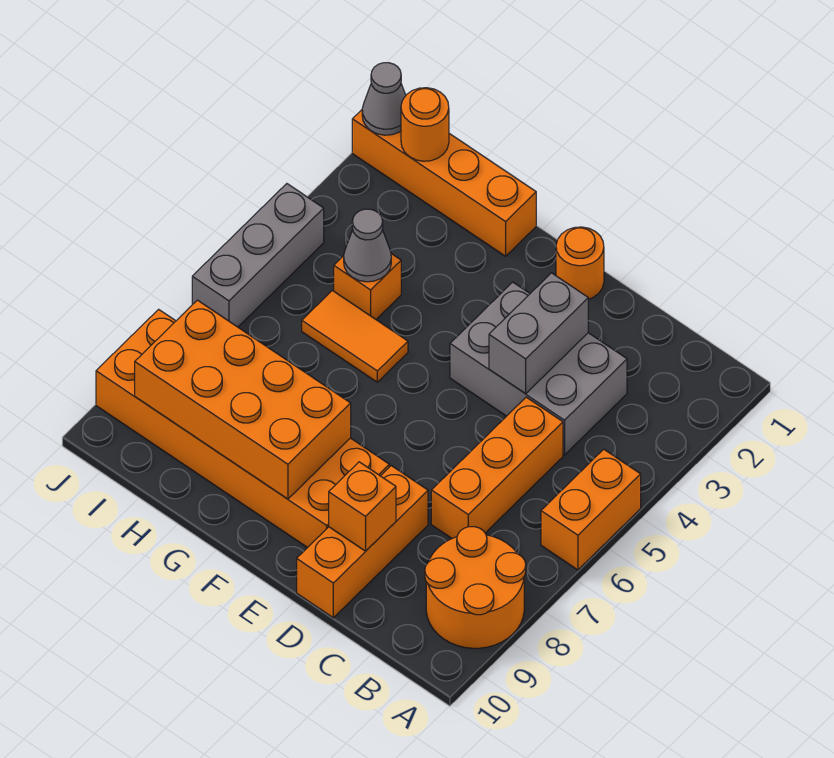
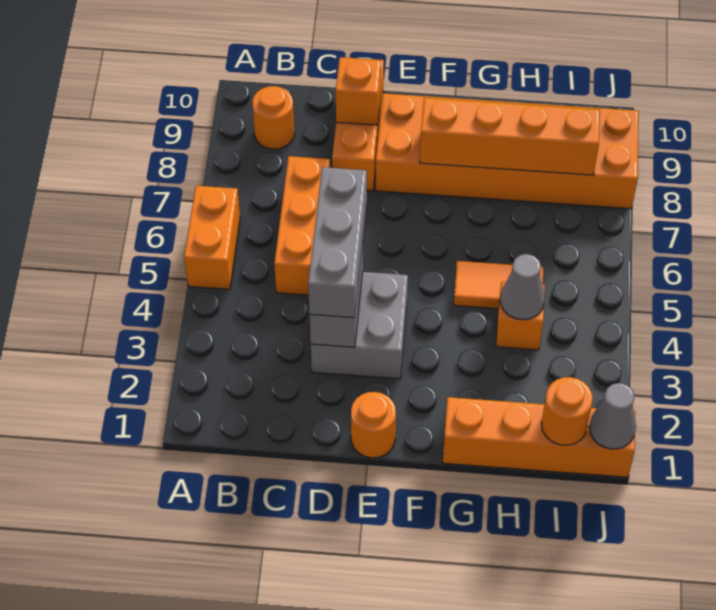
orange 2x2 round brick [425,527,526,648] -> orange 1x1 round brick [252,86,294,149]
grey 2x3 brick [450,282,627,455] -> grey 2x2 brick [311,272,408,379]
orange 2x4 brick [135,300,351,499] -> orange 1x4 brick [420,98,600,175]
grey 1x3 brick [192,184,324,327] -> grey 1x3 brick moved to [308,167,367,318]

